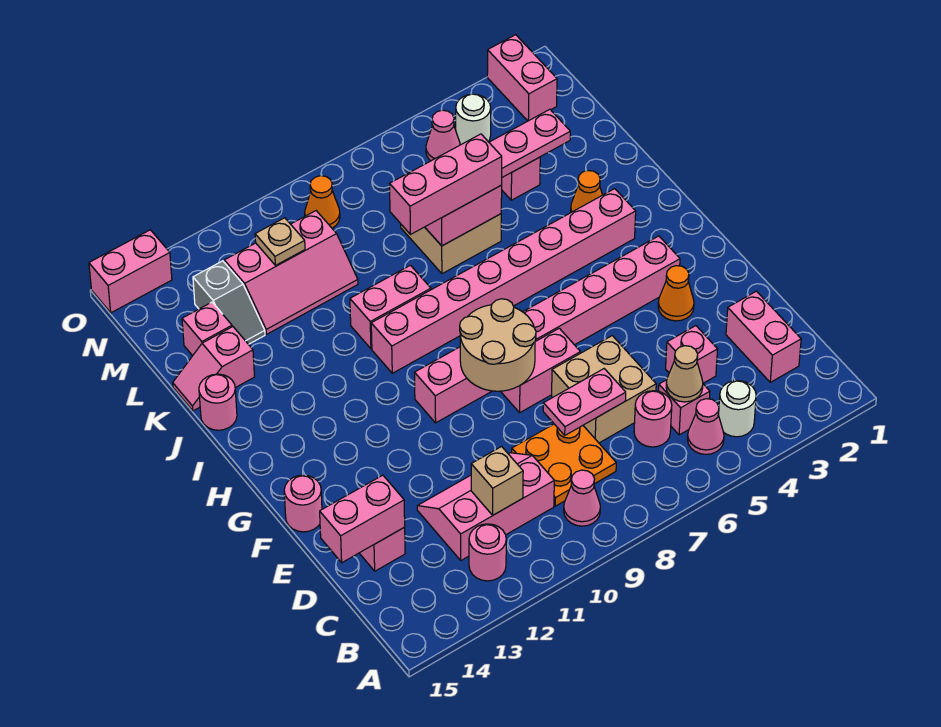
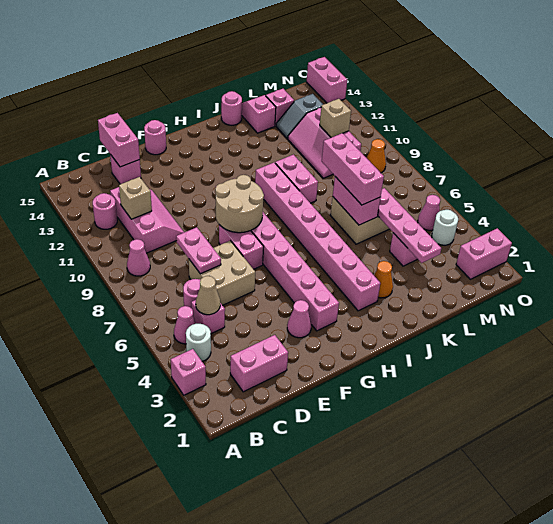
orange 2x2 plate [512,424,616,506] -> none
pink 1x1 brick [666,326,718,383] -> pink 1x1 brick moved to [171,349,206,395]
orange 1x1 cone [658,266,694,321] -> pink 1x1 cone [287,300,311,338]
tan 1x1 plate [255,218,305,265] -> tan 1x1 brick [320,99,351,137]

